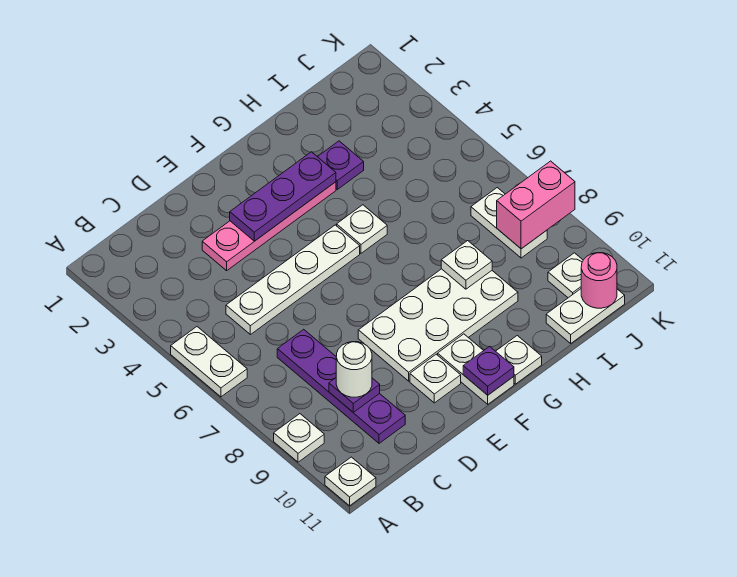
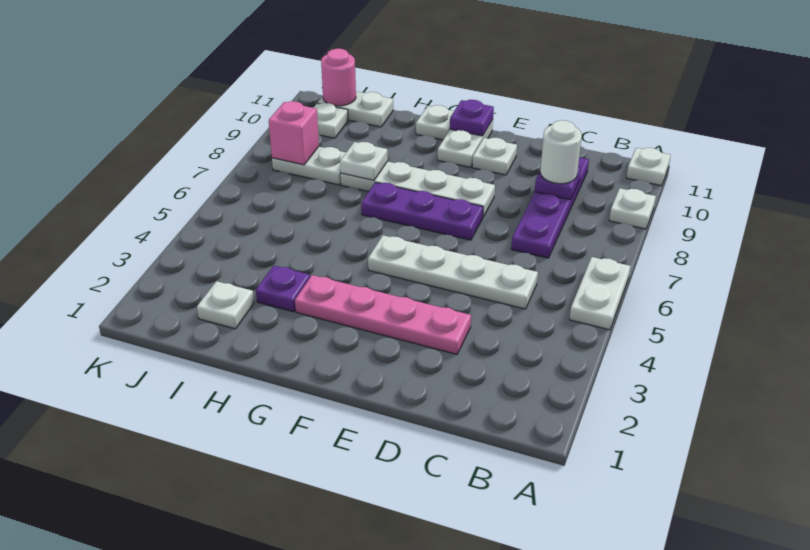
purple 1x3 plate [230,152,336,241] -> purple 1x3 plate moved to [361,182,483,240]
white 2x4 plate [358,269,518,381] -> white 1x4 plate [341,161,495,217]
white 1x1 plate [337,205,387,253] -> white 1x1 plate moved to [197,281,254,329]
white 1x2 plate [471,188,547,258] -> white 1x2 plate turned to [272,147,346,185]
pink 1x2 brick [497,161,575,249] -> pink 1x1 brick [269,101,319,165]

